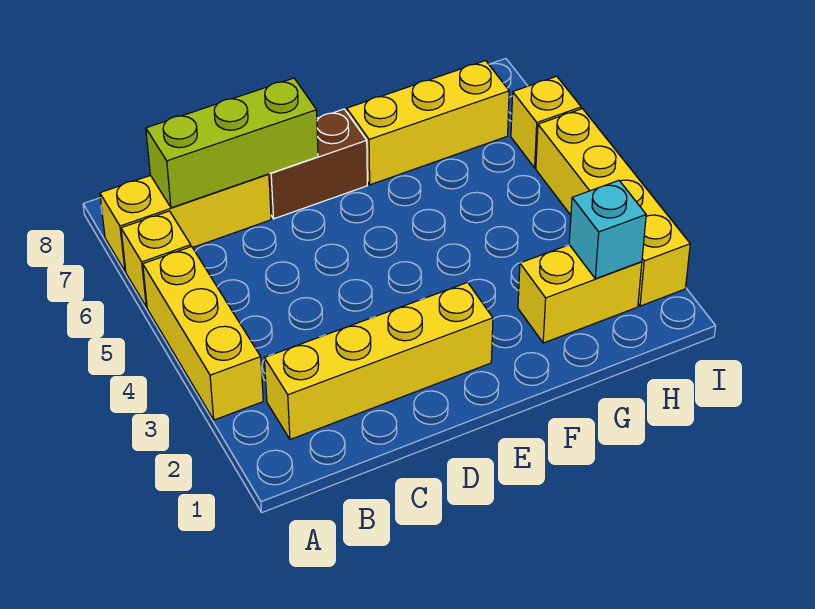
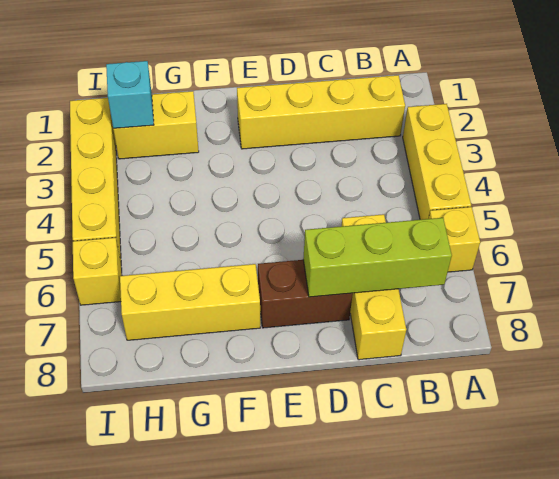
yellow 1x3 brick [100,174,271,271] -> yellow 1x3 brick turned to [342,214,406,360]

